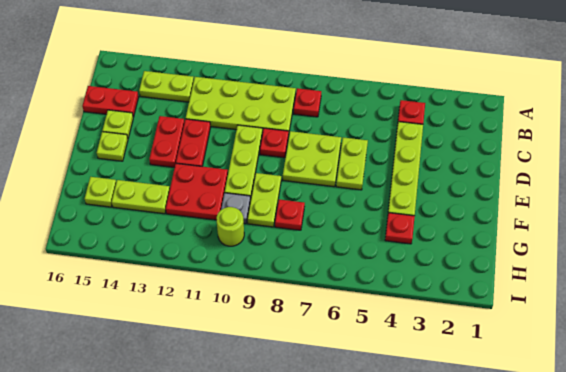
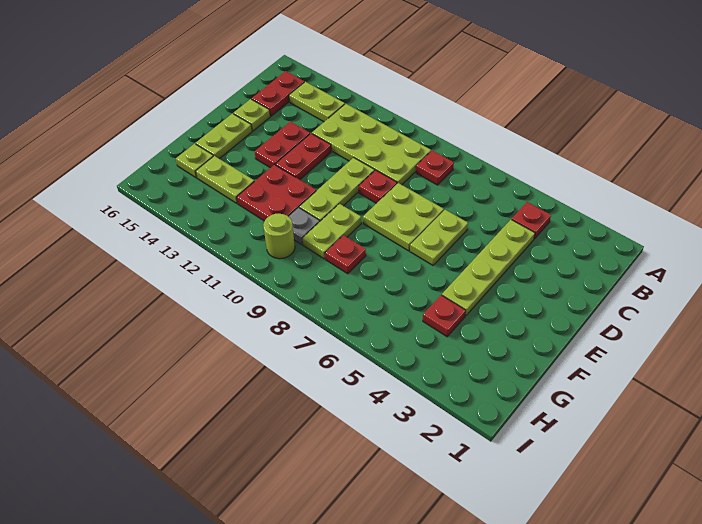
red 1x2 plate [82,86,139,117] -> red 1x2 plate turned to [252,71,304,116]
lime 1x1 plate [97,132,128,161] -> lime 1x2 plate [196,114,252,159]

